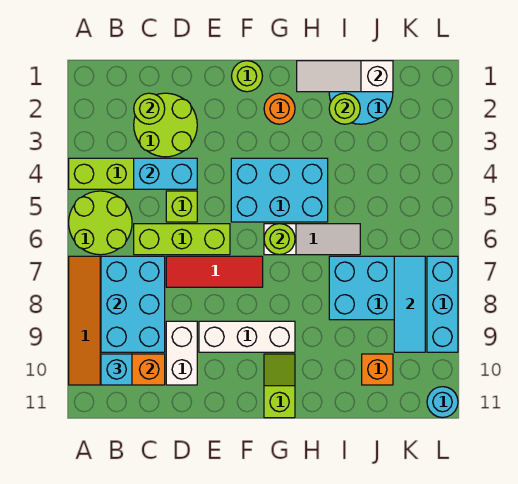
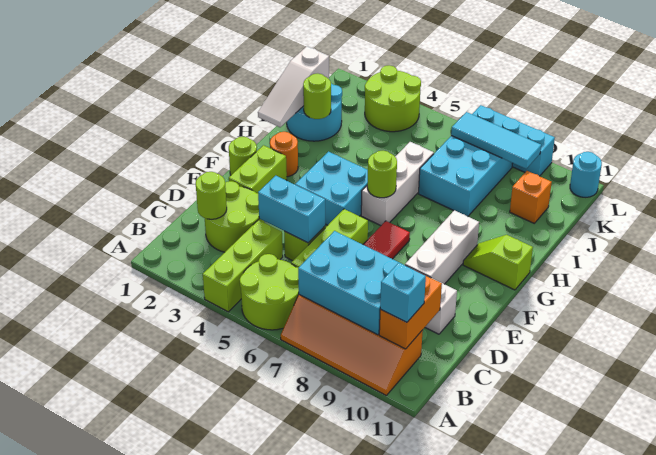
cyan 1x2 brick [134,158,197,189] -> cyan 1x2 brick turned to [258,176,325,243]
none -> lime 1x2 brick [229,145,287,193]
cyan 2x3 brick [231,158,328,222] -> cyan 2x2 brick [295,152,368,225]
white 1x3 slope [264,224,360,255] -> white 1x3 brick [361,142,434,225]
none -> lime 2x2 round brick [365,65,421,132]

